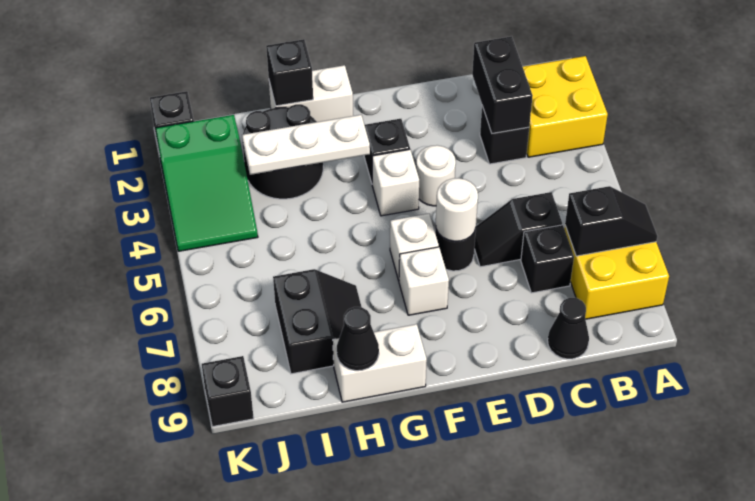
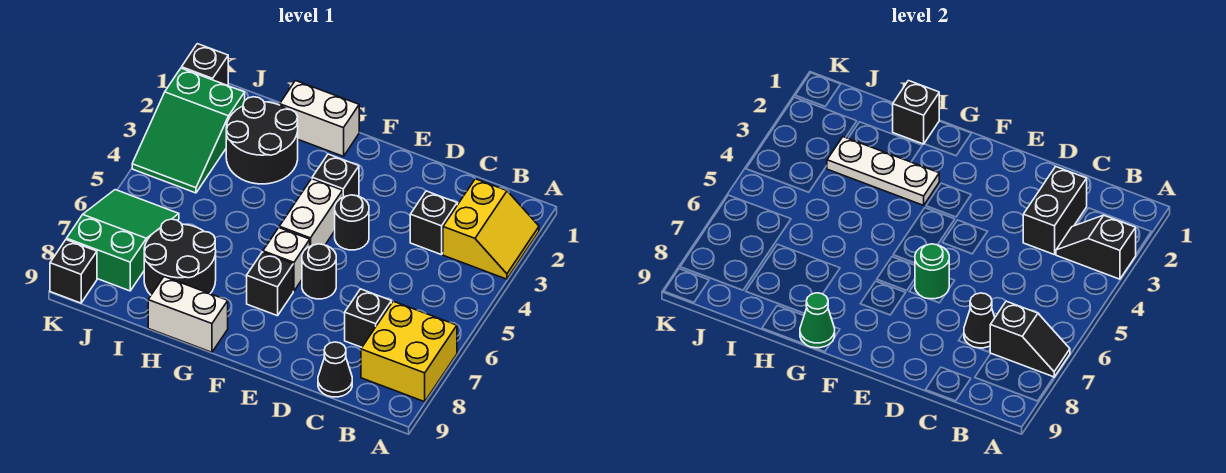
yellow 2x2 brick [523,56,608,157] -> yellow 2x2 slope [443,179,539,279]
black 1x2 slope [474,192,562,267] -> black 1x2 slope moved to [1056,215,1136,279]
white 1x1 round brick [416,145,456,206] -> black 1x1 round brick [335,195,369,250]
white 1x1 round brick [436,178,478,241] -> green 1x1 round brick [915,244,949,299]
white 1x1 brick [372,149,419,216] -> white 1x2 brick [279,179,343,246]
white 1x1 brick [399,247,449,315] -> black 1x1 brick [247,252,293,316]
none -> green 1x1 cone [800,293,835,348]
black 2x2 slope [273,269,361,374] -> black 2x2 round brick [144,219,216,295]
black 1x1 cone [337,307,379,371] -> black 1x1 cone moved to [964,293,995,348]
none -> green 2x3 slope [67,190,179,291]

